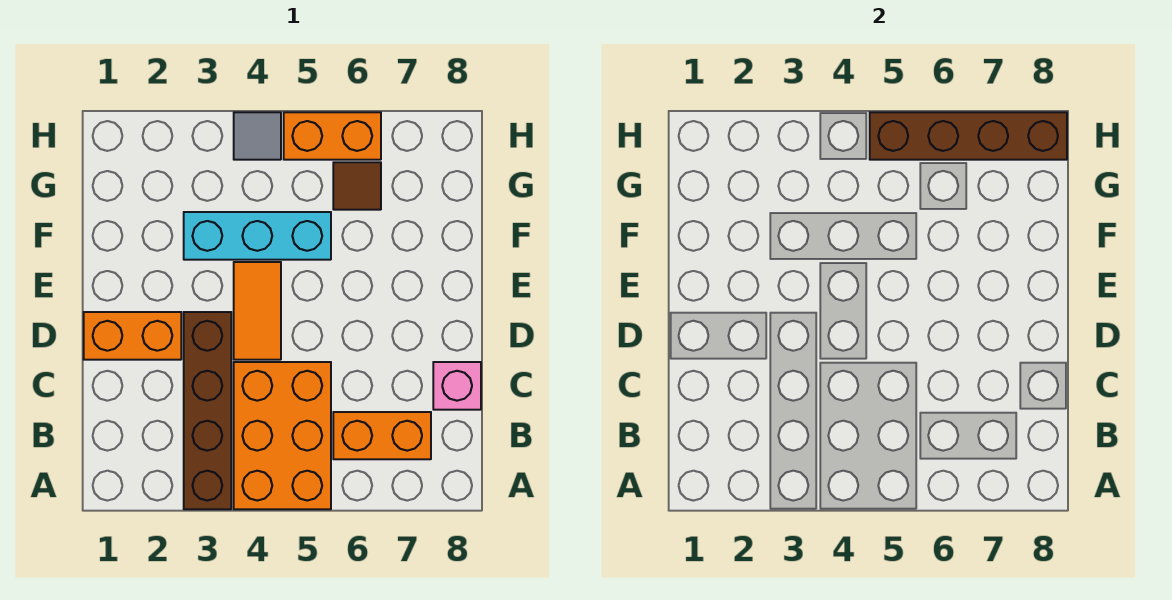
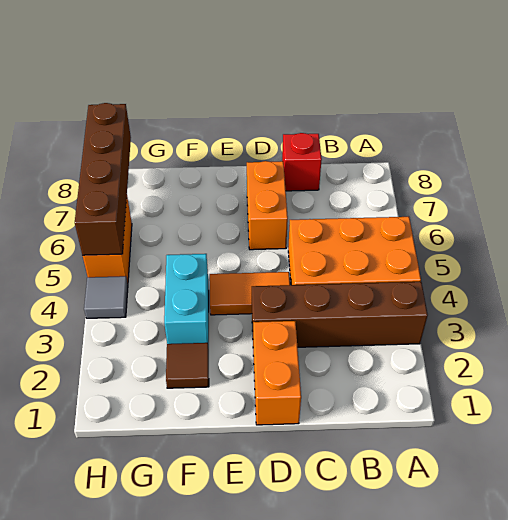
orange 1x2 brick [333,412,431,459] -> orange 1x2 brick moved to [247,161,288,250]
pink 1x1 brick [433,362,481,410] -> red 1x1 brick [282,133,322,191]
cyan 1x3 brick [184,212,331,260] -> cyan 1x2 brick [164,254,209,348]
brown 1x1 tile [333,162,381,210] -> brown 1x1 tile moved to [166,343,209,388]

